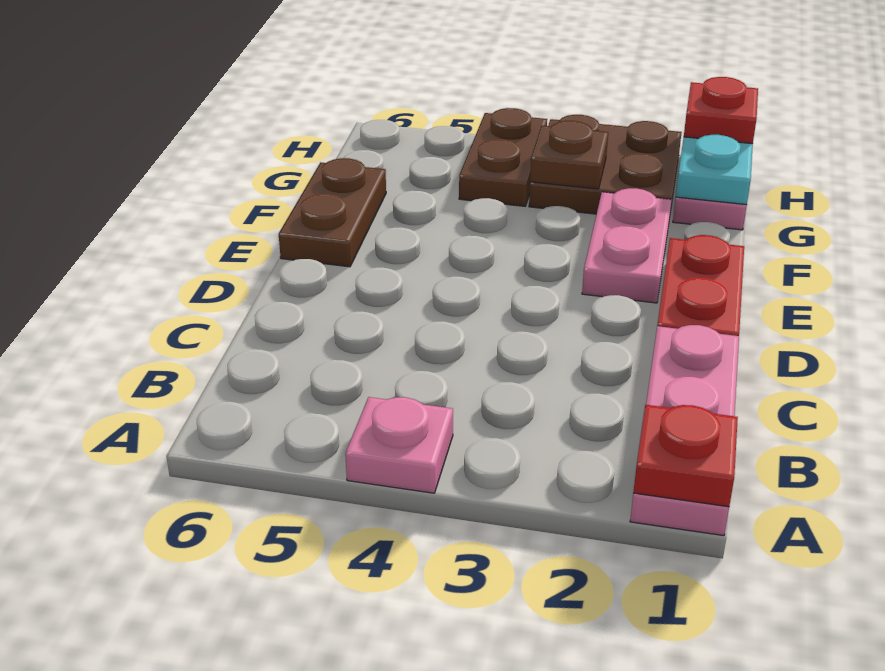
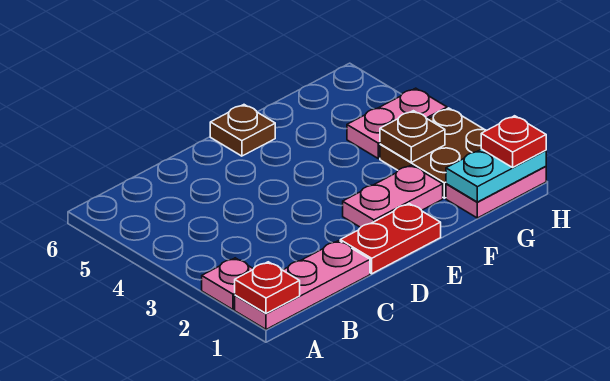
pink 1x1 plate [345,397,453,493] -> pink 1x1 plate moved to [202,258,253,310]
brown 1x2 plate [279,158,386,267] -> brown 1x1 plate [210,105,275,156]
brown 1x2 plate [459,108,547,206] -> pink 1x2 plate [347,88,447,159]

